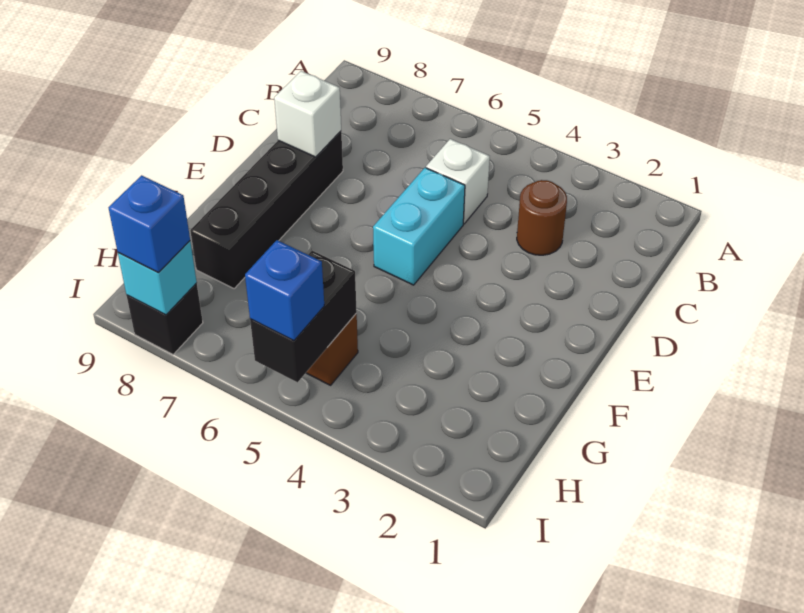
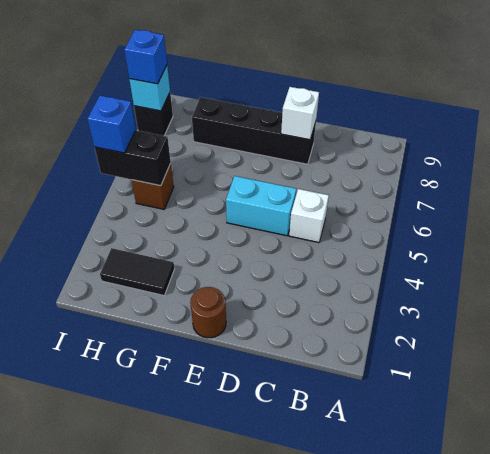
brown 1x1 round brick [517,180,567,255] -> brown 1x1 round brick moved to [190,287,226,338]
none -> black 1x2 tile [100,248,174,295]

